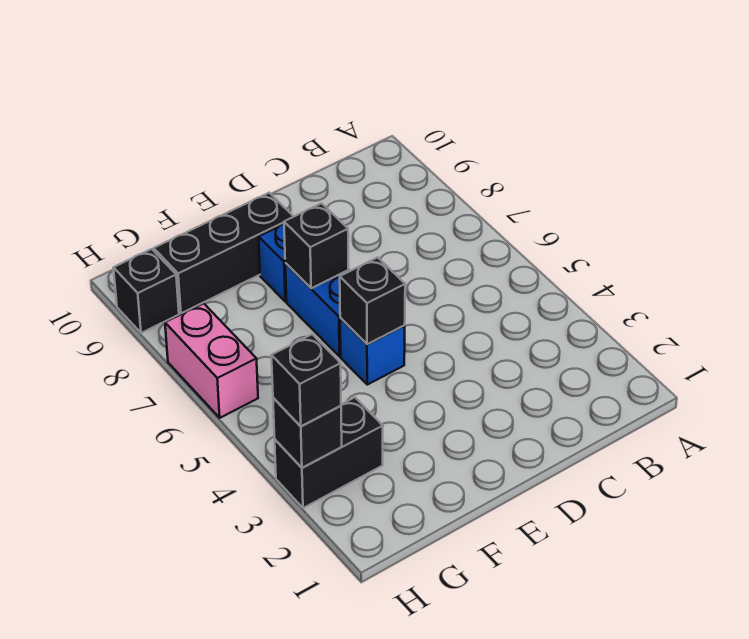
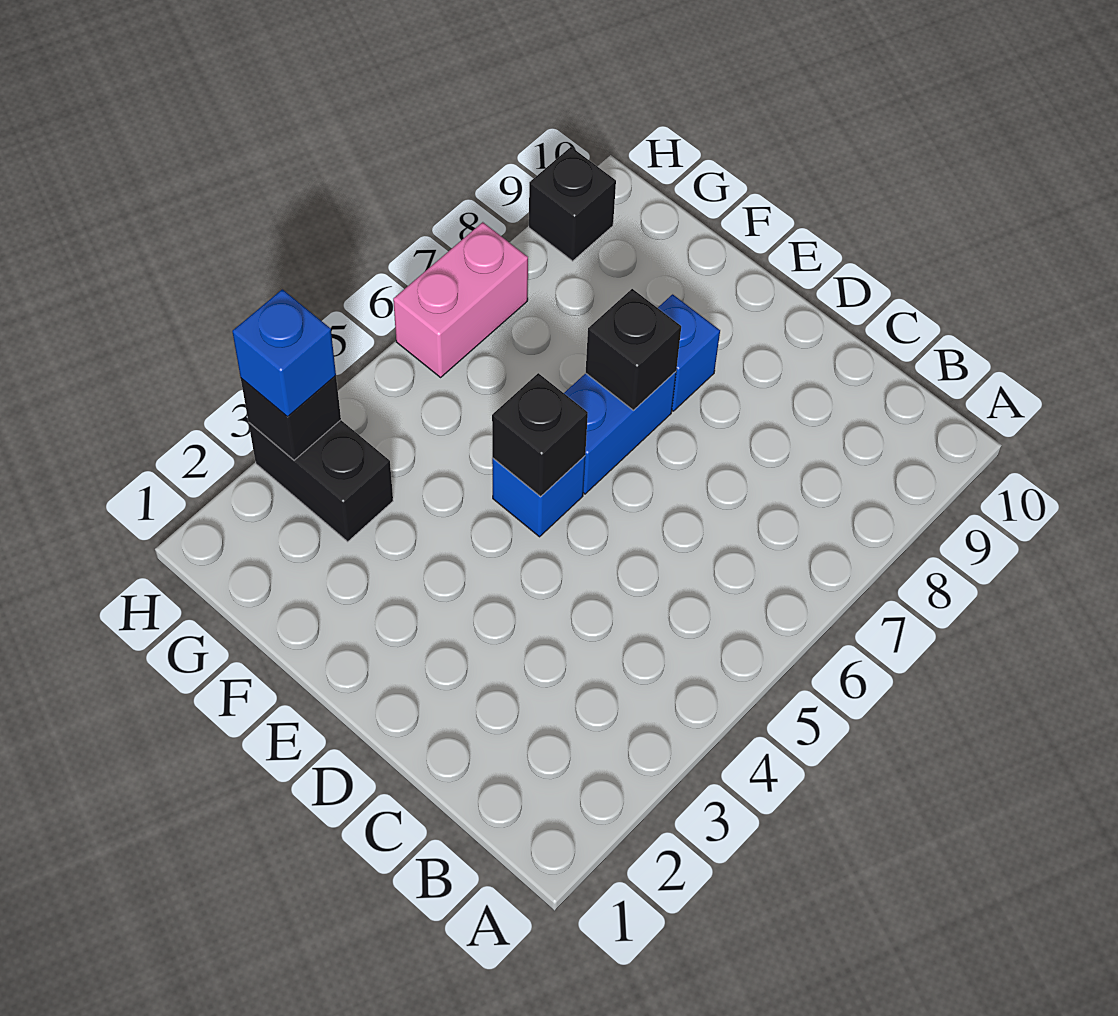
black 1x3 brick [154,193,294,313] -> none
black 1x1 brick [271,334,341,426] -> blue 1x1 brick [232,289,336,417]

